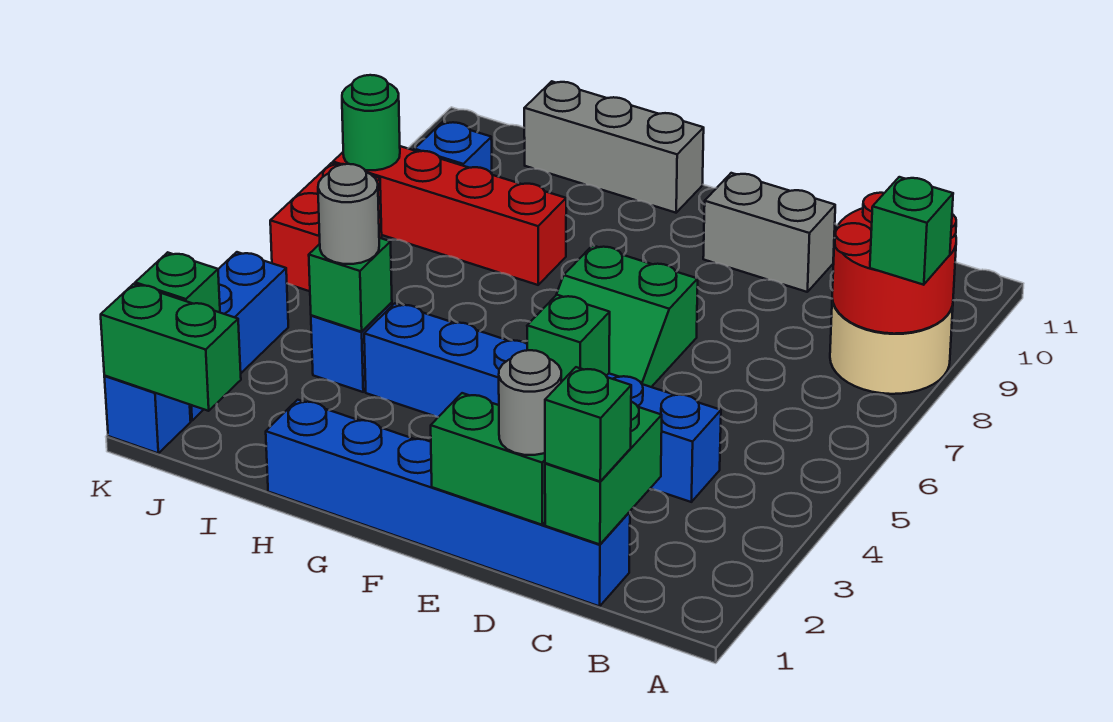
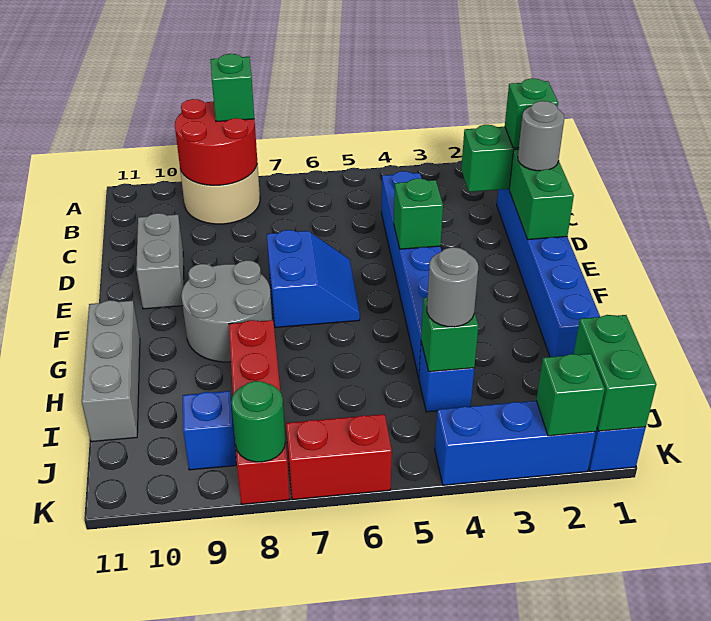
green 2x2 slope [556,245,698,387] -> blue 2x2 slope [267,230,360,327]
none -> grey 2x2 round brick [181,260,272,362]

